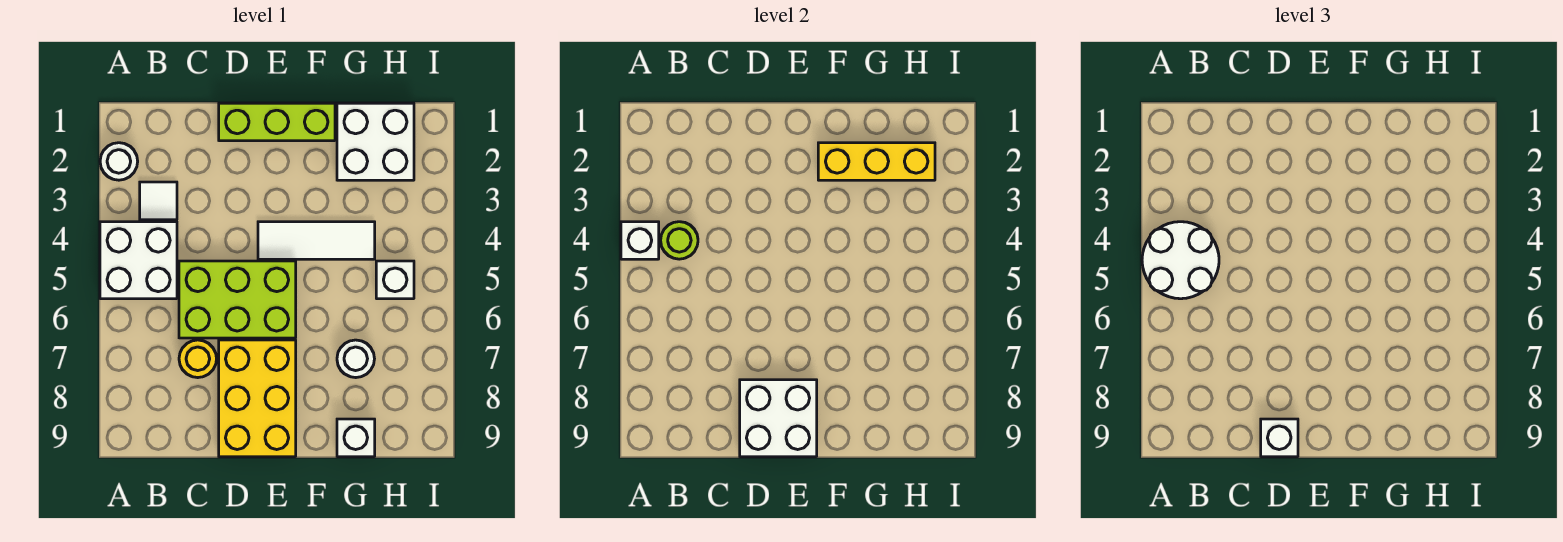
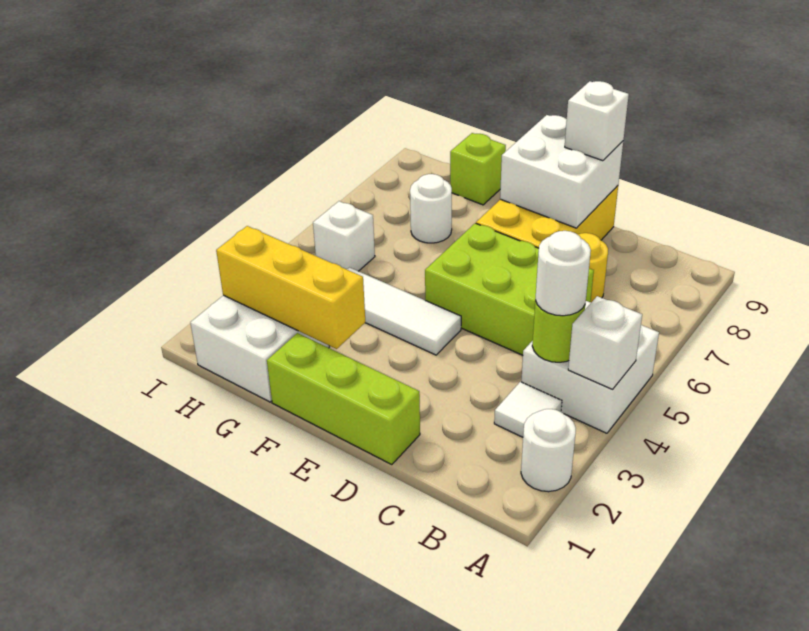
white 2x2 round brick [1142,222,1219,299] -> white 1x1 round brick [535,231,591,316]
white 1x1 brick [337,419,375,457] -> lime 1x1 brick [450,133,506,205]

